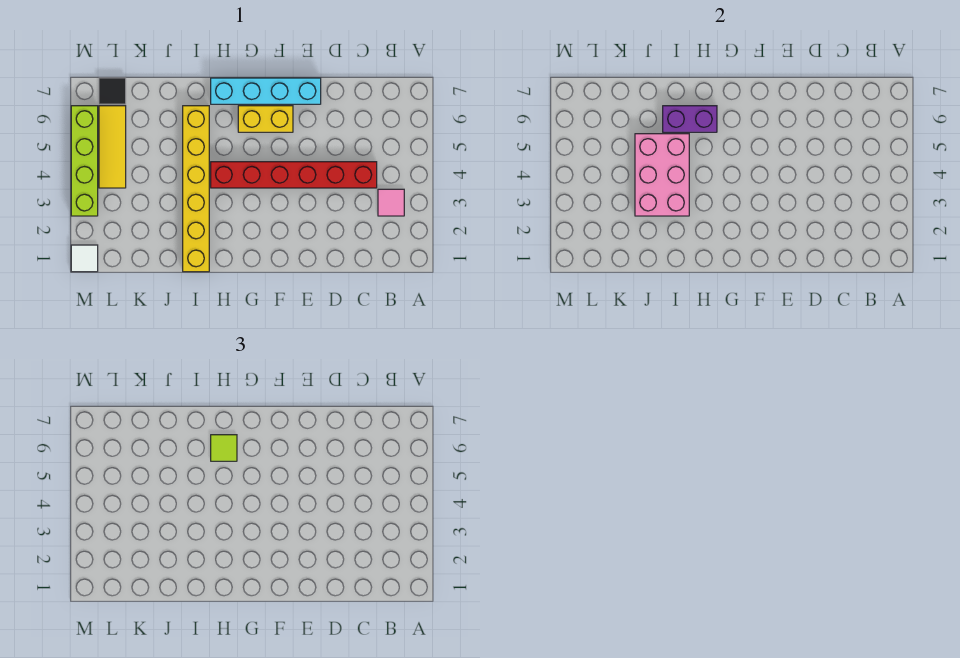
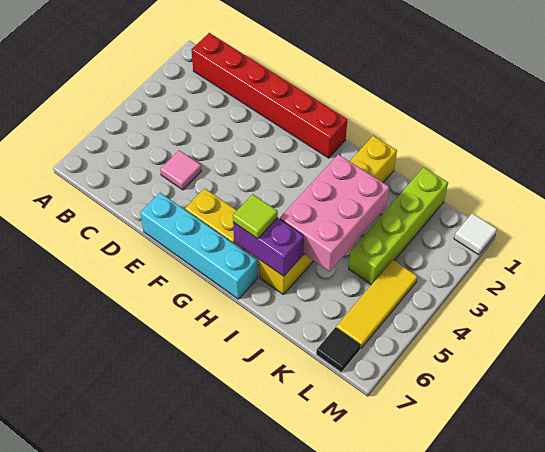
pink 1x1 tile [378,189,404,216] -> pink 1x1 tile moved to [160,150,202,190]
red 1x6 brick [211,162,377,188] -> red 1x6 brick moved to [191,33,347,158]
lime 1x4 brick [71,106,98,216] -> lime 1x4 brick moved to [349,167,448,285]

